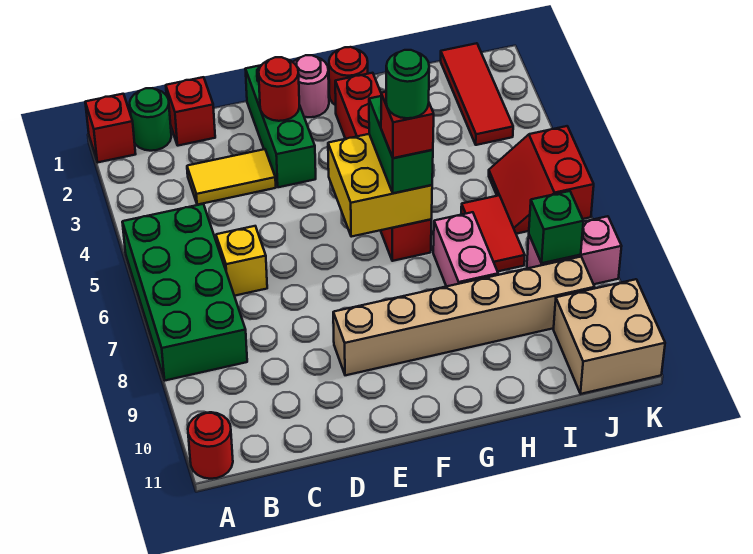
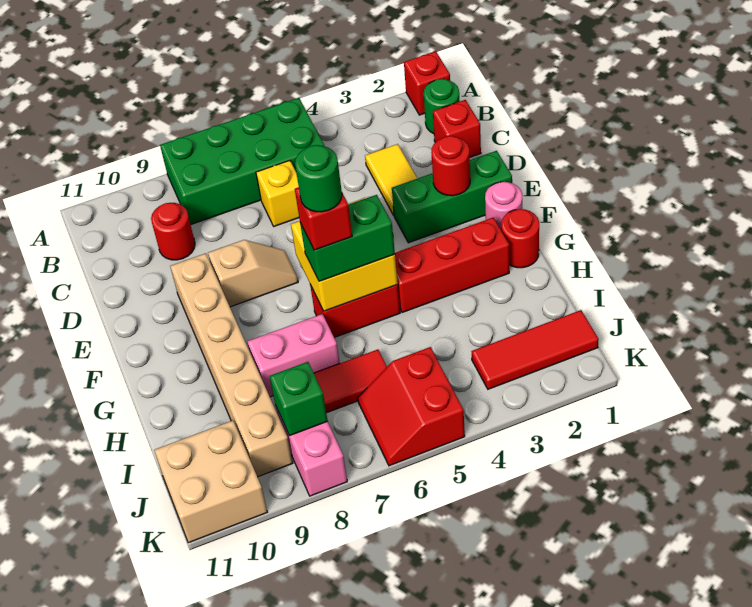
red 1x1 round brick [188,412,233,479] -> red 1x1 round brick moved to [151,203,195,260]
none -> tan 1x2 slope [208,240,298,307]
red 2x2 slope [489,126,594,234] -> red 2x2 slope turned to [358,347,465,466]

